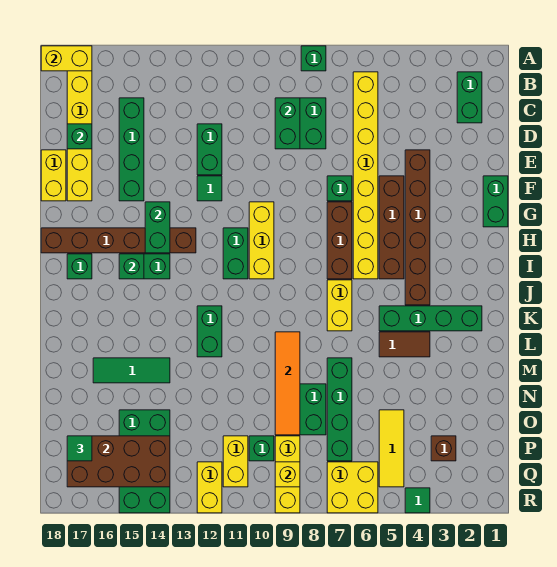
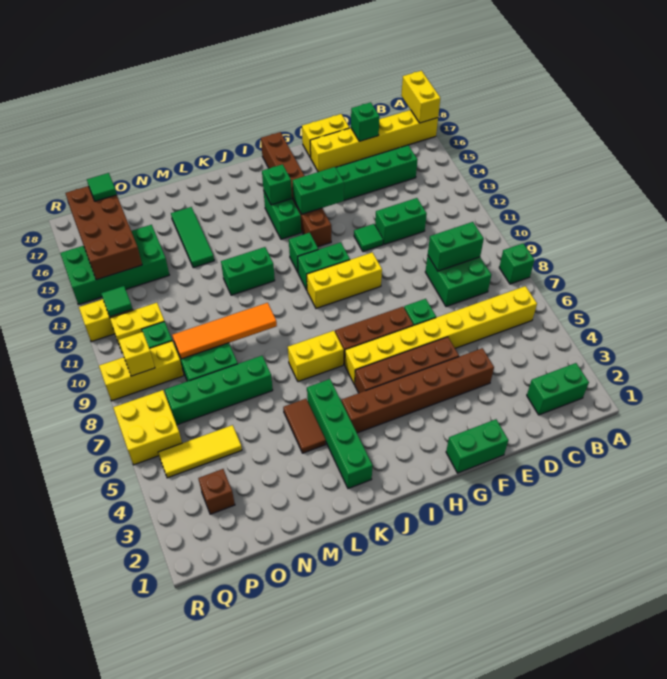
green 1x1 brick [67,254,92,279] -> green 1x1 brick moved to [289,233,318,272]
green 1x1 tile [405,488,430,513] -> green 1x1 tile moved to [101,286,132,317]

